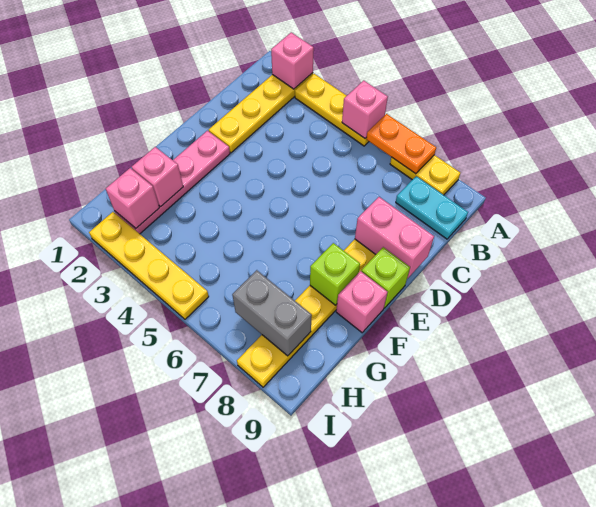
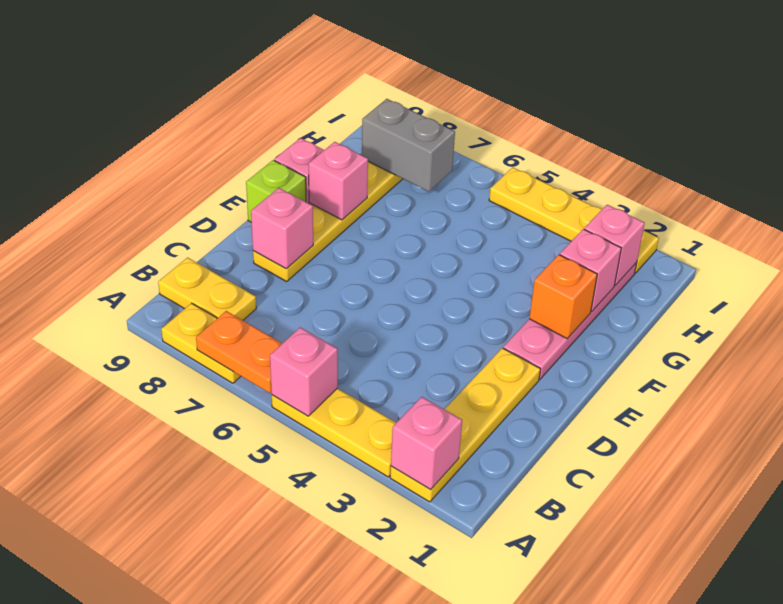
cyan 1x2 plate [396,176,468,239] -> yellow 1x2 plate [158,258,256,320]
pink 1x2 brick [355,197,434,278] -> pink 1x1 brick [251,188,313,269]
none -> orange 1x1 brick [529,255,597,339]
lime 1x1 brick [310,243,360,305] -> pink 1x1 brick [309,142,368,220]

